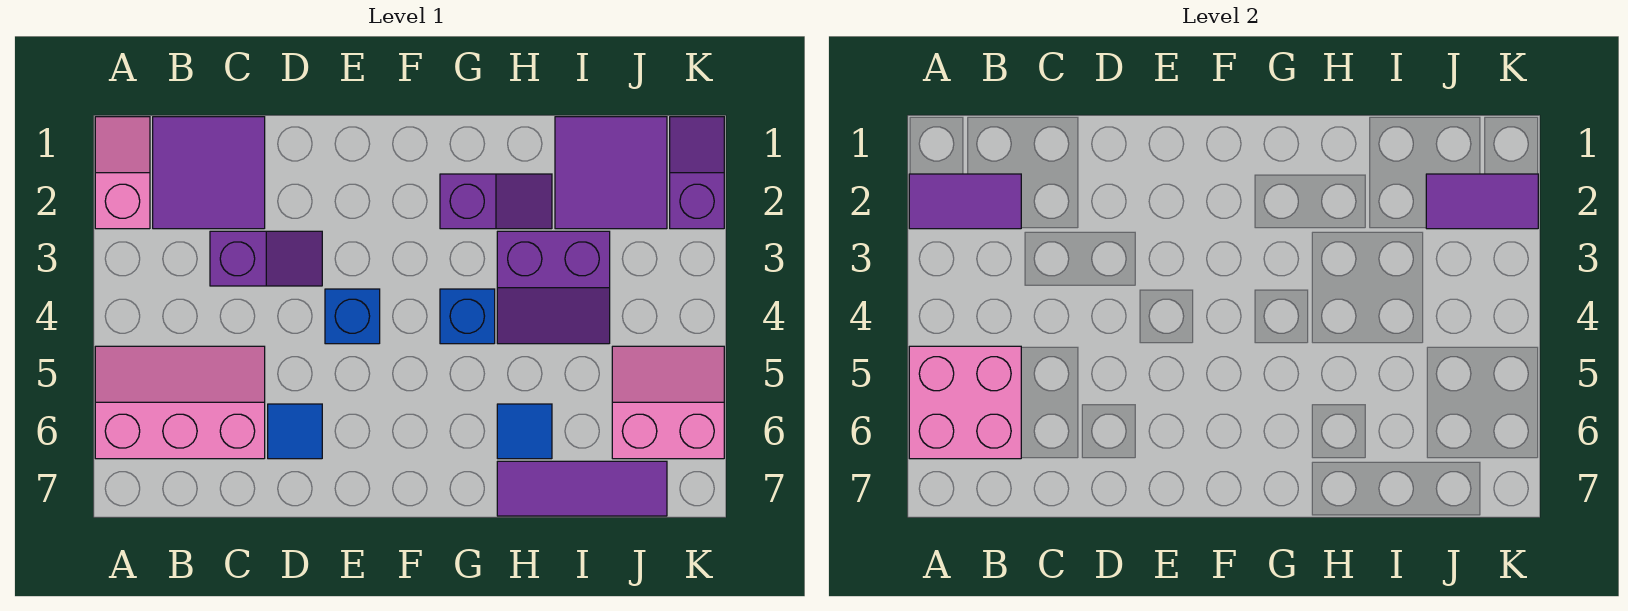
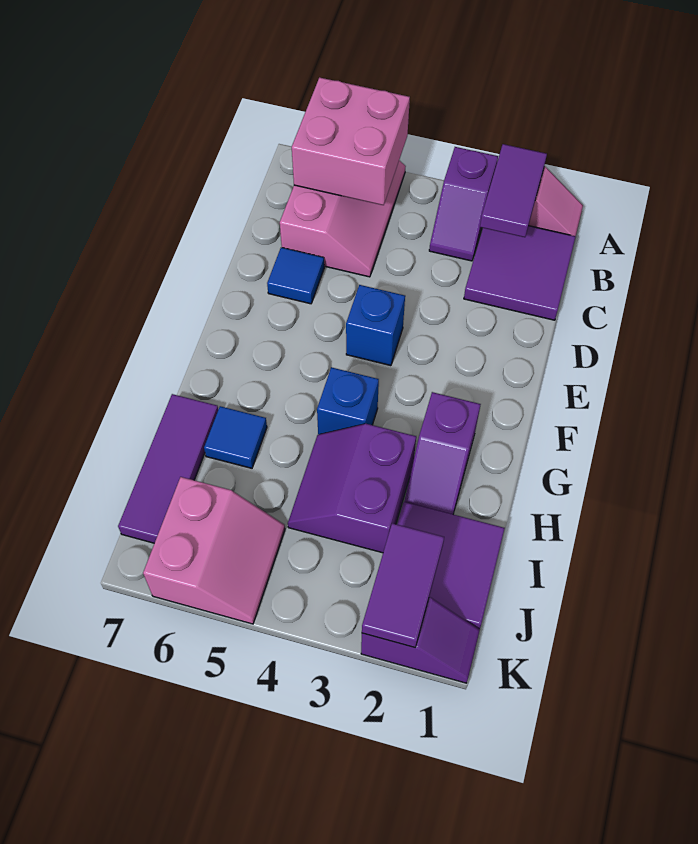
purple 1x2 slope [210,231,322,286] -> purple 1x2 slope moved to [429,147,498,261]

